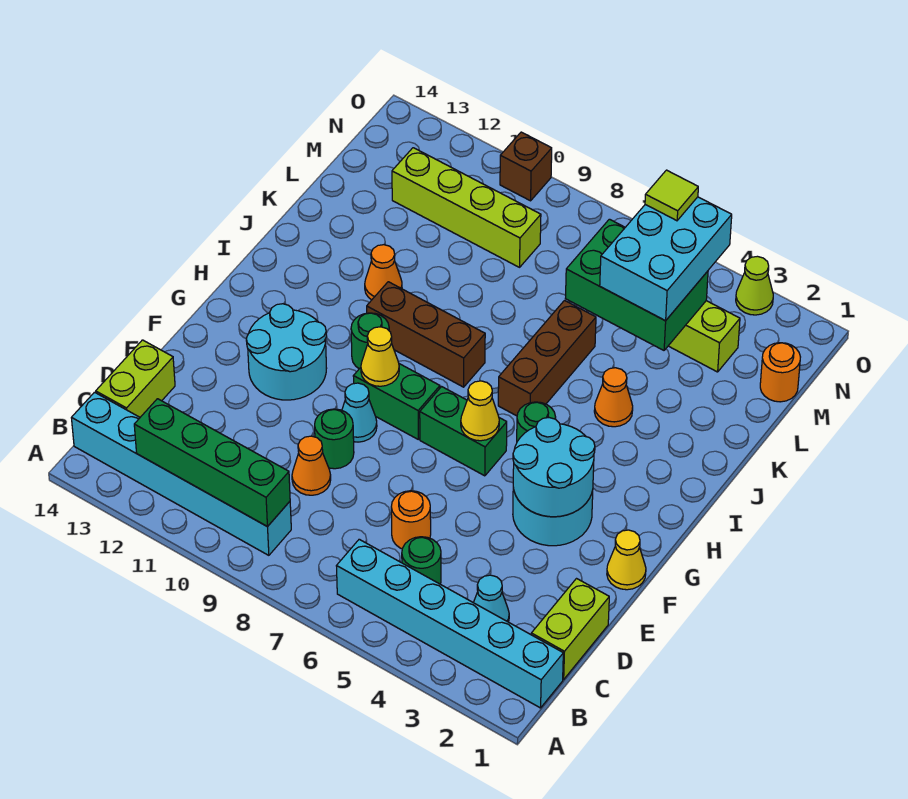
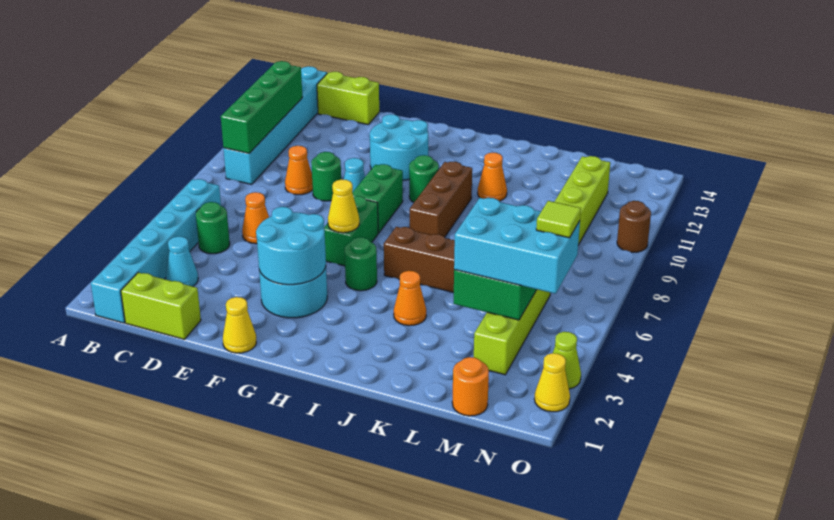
orange 1x1 round brick [391,491,431,549] -> orange 1x1 cone [242,192,269,244]
yellow 1x1 cone [361,327,399,386] -> yellow 1x1 cone moved to [535,353,570,412]
brown 1x1 brick [500,132,552,201] -> brown 1x1 round brick [617,201,651,252]

